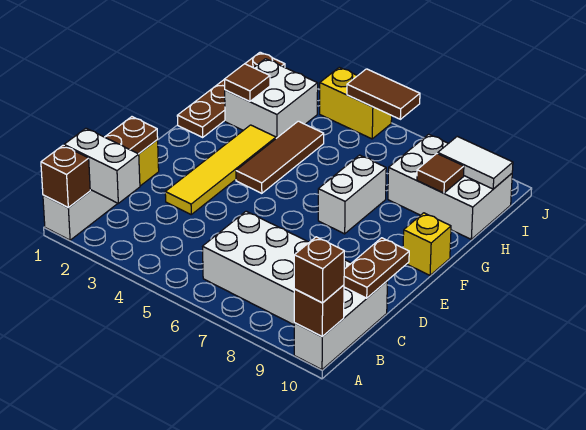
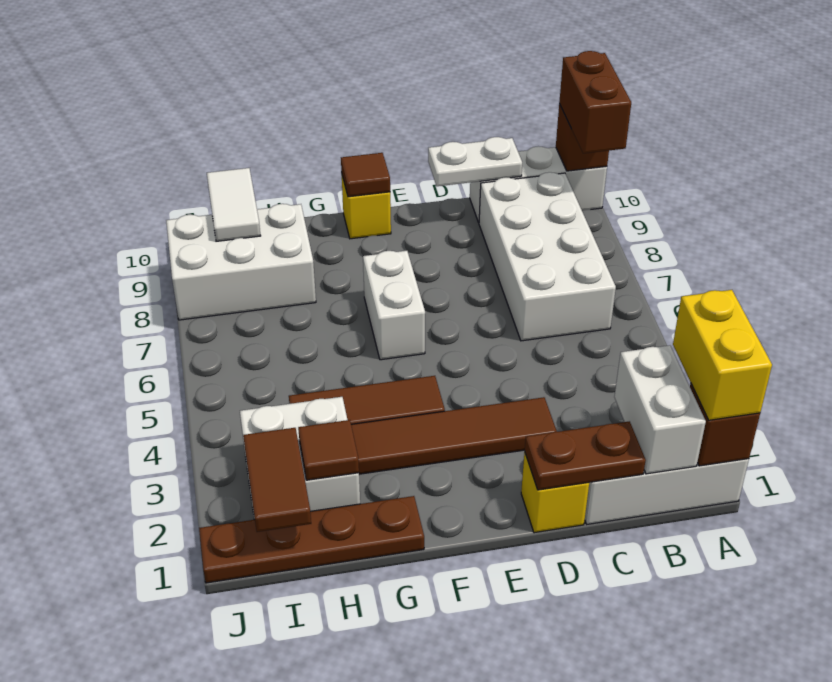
brown 1x1 brick [294,237,344,303] -> brown 1x2 brick [559,51,631,153]
brown 1x2 plate [344,238,409,298] -> white 1x2 plate [428,137,522,186]
yellow 1x4 tile [165,125,276,214] -> brown 1x4 tile [351,397,557,474]
white 1x2 brick [318,155,386,234] -> white 1x2 brick turned to [363,251,425,360]
white 2x3 brick [388,134,512,239] -> white 2x3 brick turned to [166,204,316,320]
brown 1x1 tile [417,154,464,193] -> brown 1x1 tile moved to [341,153,390,197]
yellow 1x2 brick [319,67,392,139] -> yellow 1x2 brick moved to [673,290,772,420]
brown 1x2 tile [347,69,420,119] -> brown 1x2 tile moved to [243,428,311,532]

